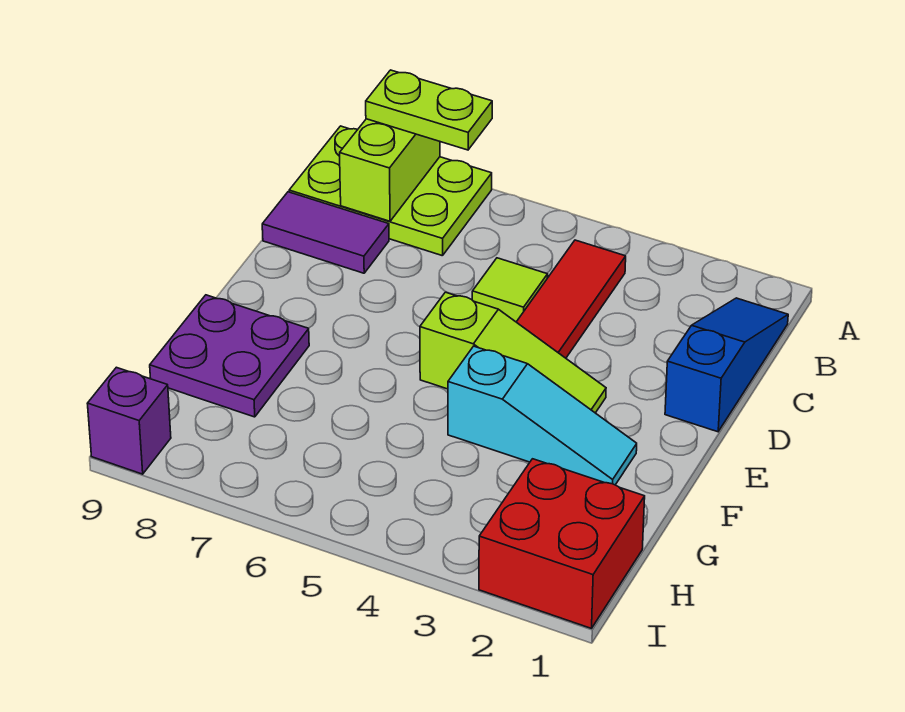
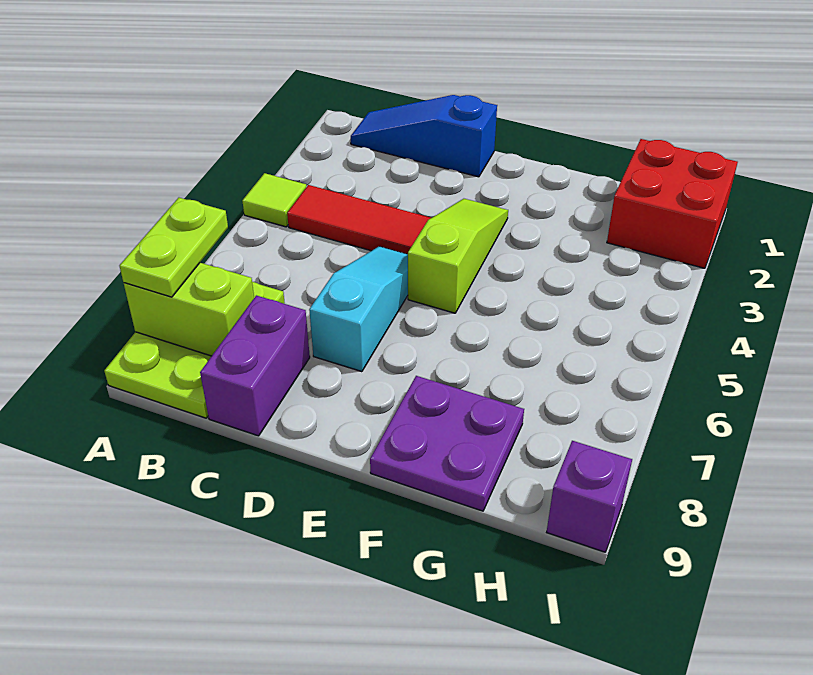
lime 1x1 tile [472,258,548,322] -> lime 1x1 tile moved to [242,173,306,227]
purple 1x2 tile [262,192,389,273] -> purple 1x2 brick [200,295,310,436]
cyan 1x3 slope [448,346,637,485] -> cyan 1x3 slope moved to [309,246,408,372]

